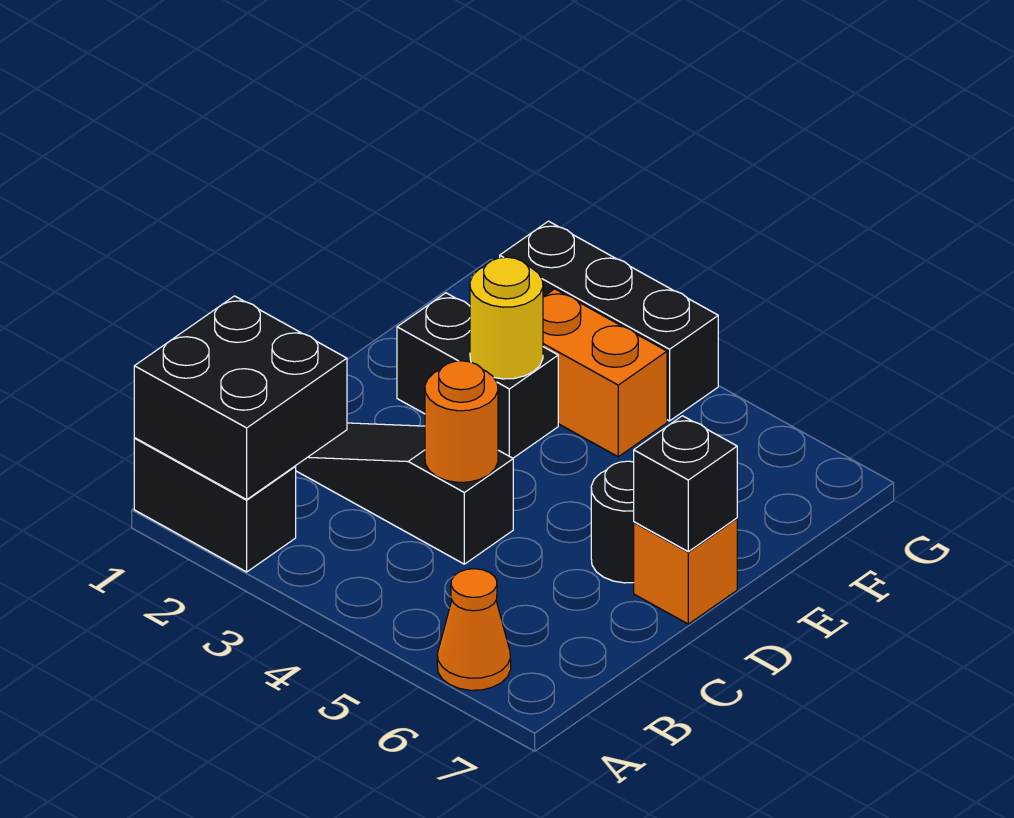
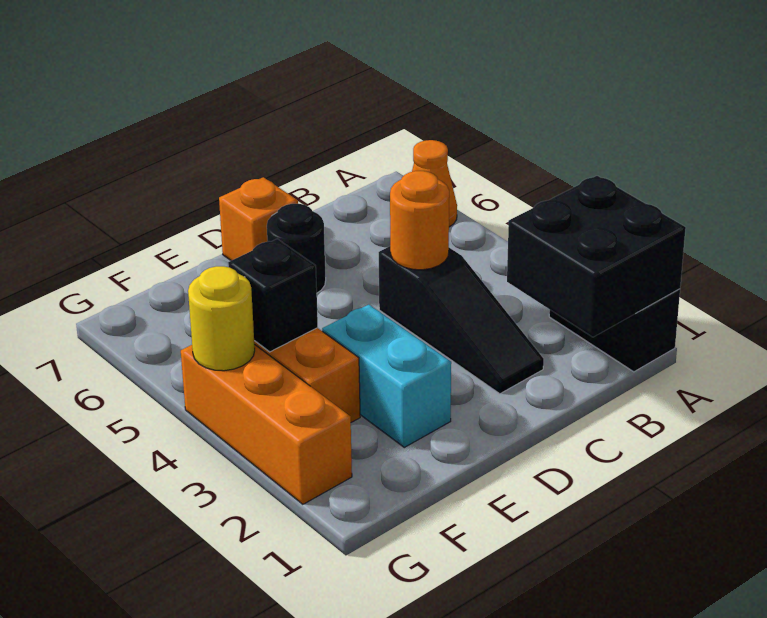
black 1x1 brick [634,416,737,552] -> black 1x1 brick moved to [228,239,318,352]
black 1x2 brick [397,293,558,458] -> cyan 1x2 brick [322,305,451,447]
yellow 1x1 round brick [470,257,543,379] -> yellow 1x1 round brick moved to [188,266,255,371]
black 1x3 brick [500,221,718,421] -> orange 1x3 brick [181,345,352,504]

